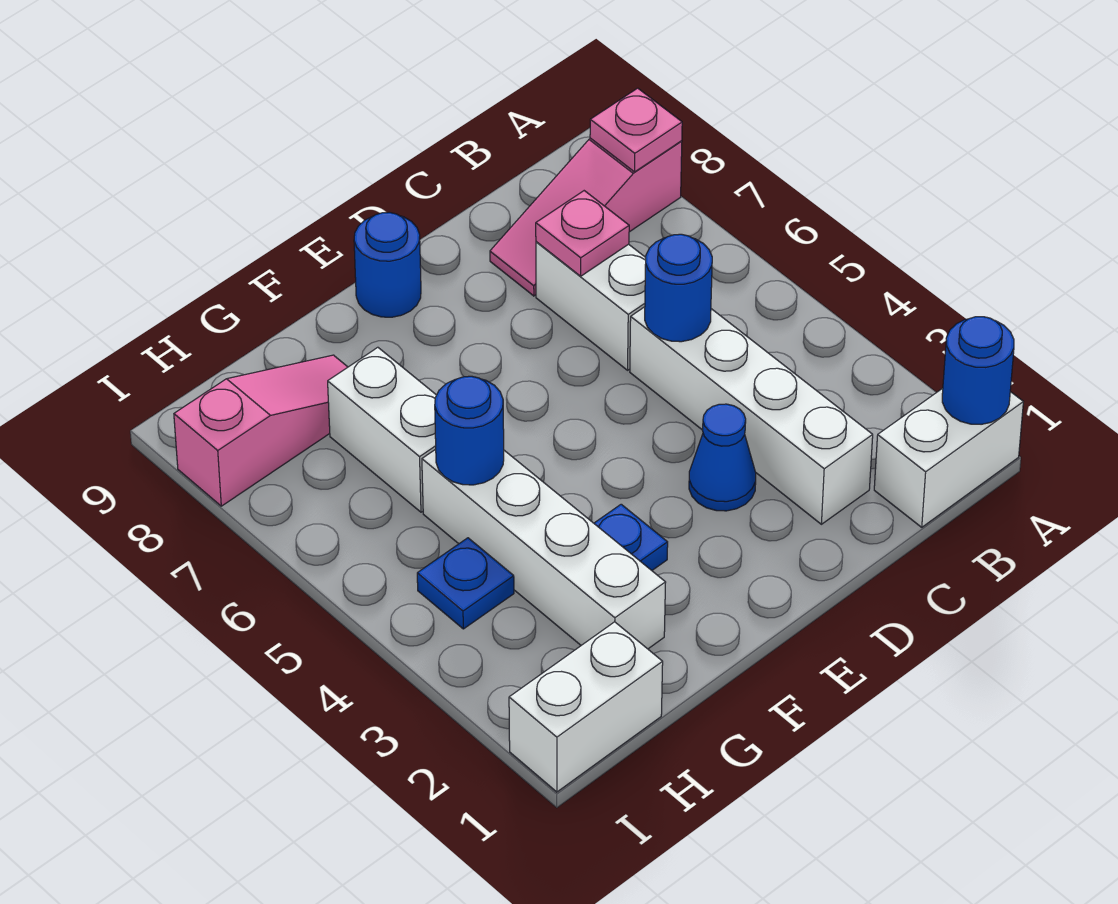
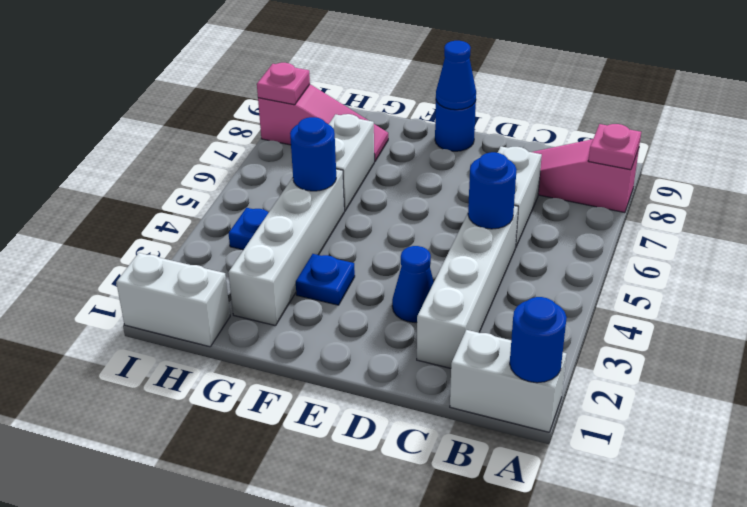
pink 1x1 plate [536,191,629,276] -> pink 1x1 plate moved to [257,63,310,105]
none -> blue 1x1 cone [436,41,476,110]

